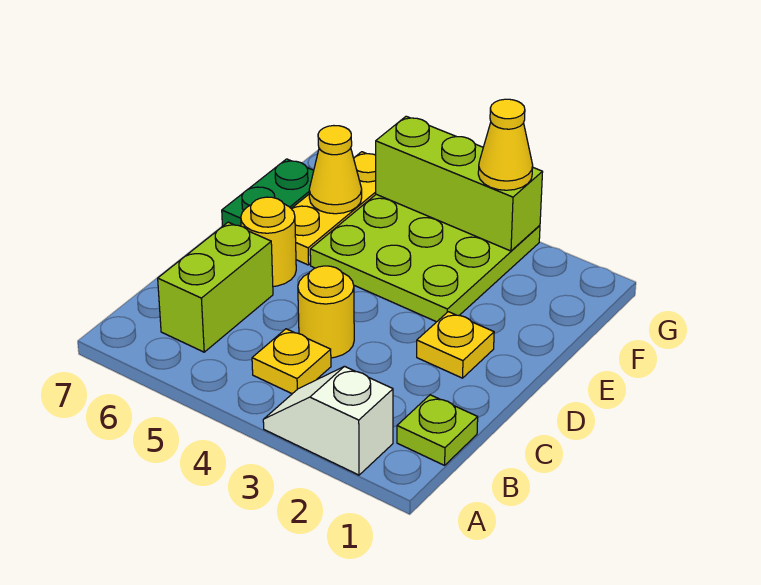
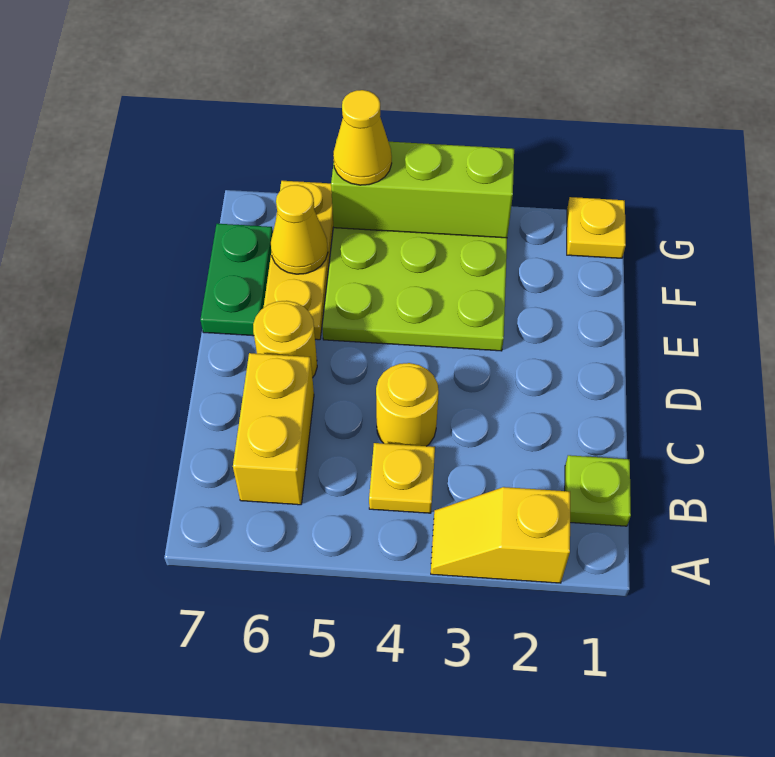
white 1x2 slope [263,366,393,475] -> yellow 1x2 slope [431,487,570,583]
lime 1x2 brick [158,222,273,352] -> yellow 1x2 brick [233,353,314,505]
yellow 1x1 plate [417,312,494,378] -> yellow 1x1 plate moved to [567,197,626,258]
yellow 1x1 cone [478,99,533,190] -> yellow 1x1 cone moved to [333,90,392,185]

